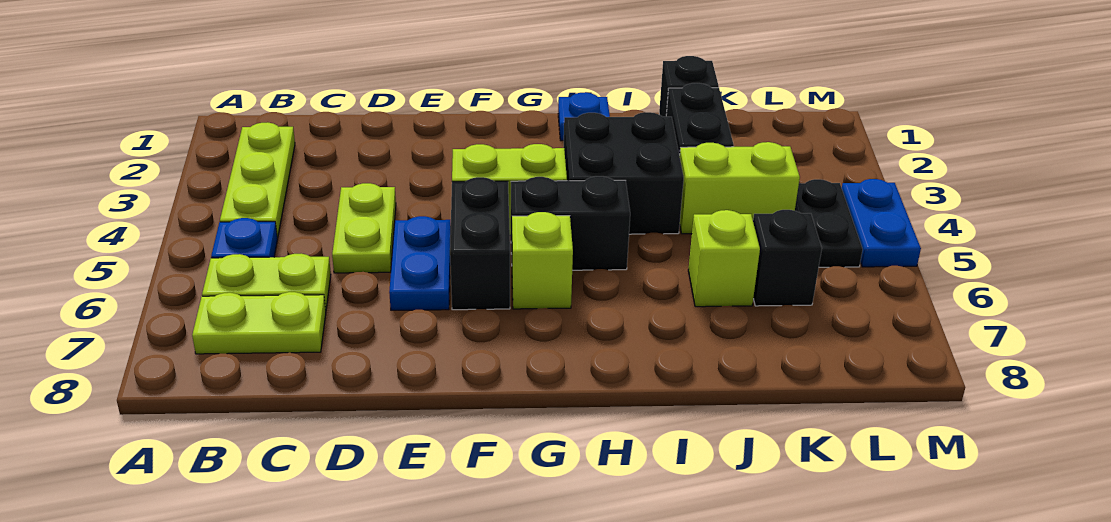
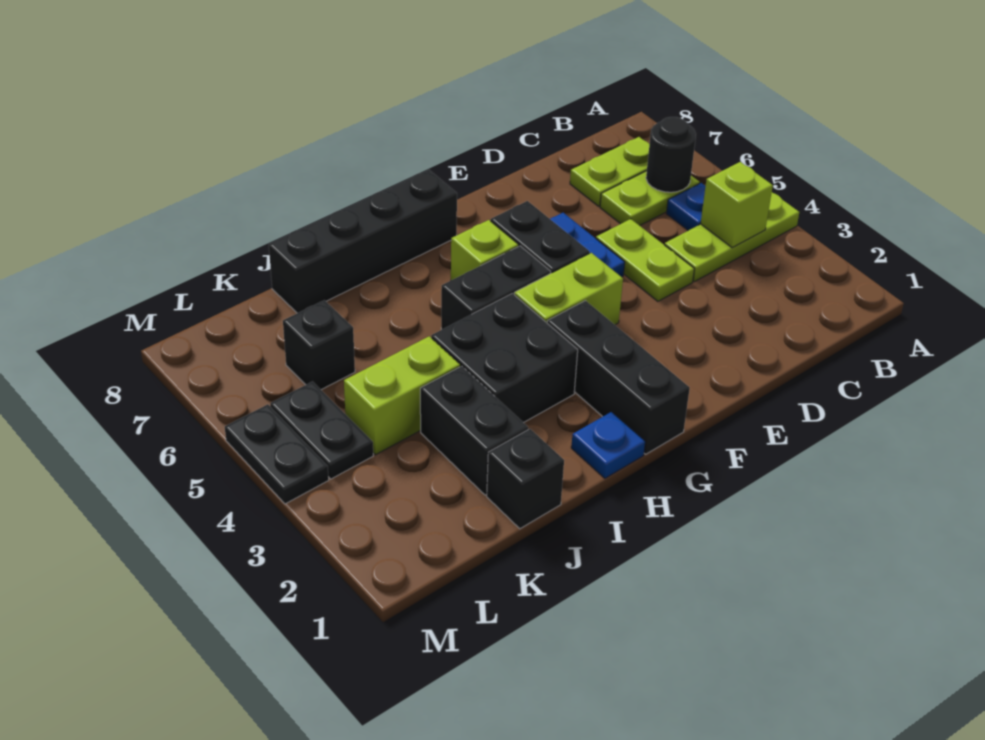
lime 1x3 plate [220,122,295,238] -> lime 1x3 plate turned to [664,192,799,282]
none -> black 1x1 round brick [646,117,696,192]
none -> black 1x3 brick [547,301,690,454]
none -> black 1x4 brick [269,170,457,313]
lime 1x1 brick [688,210,760,307] -> lime 1x1 brick moved to [700,162,773,248]
blue 1x2 plate [842,179,921,267] -> black 1x2 plate [225,404,329,504]

